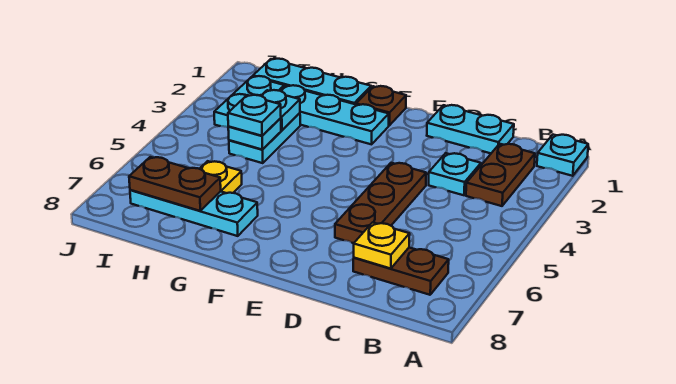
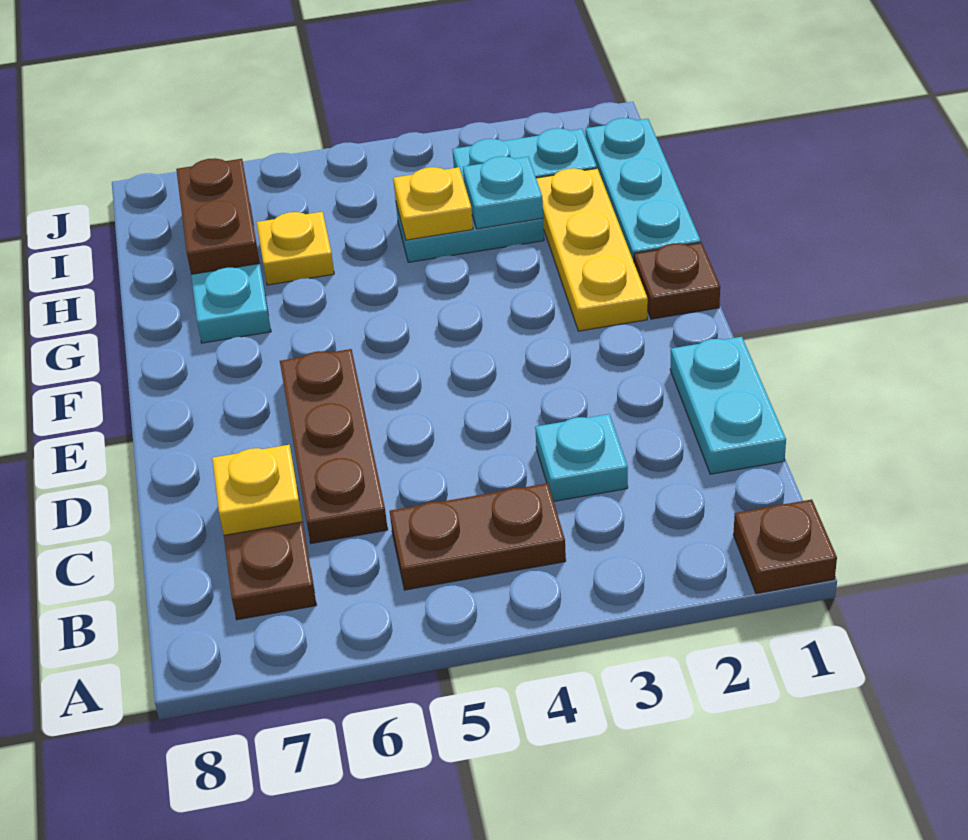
cyan 1x1 plate [537,135,588,176] -> brown 1x1 plate [733,499,837,594]
brown 1x2 plate [466,144,535,206] -> brown 1x2 plate moved to [390,483,566,590]
brown 1x3 plate [335,163,426,243] -> brown 1x3 plate turned to [280,349,388,543]
cyan 1x3 plate [281,85,389,144] -> yellow 1x3 plate [536,168,648,331]
cyan 1x1 plate [228,118,281,150] -> yellow 1x1 plate [393,167,473,240]
cyan 1x1 plate [228,95,281,136] -> none

